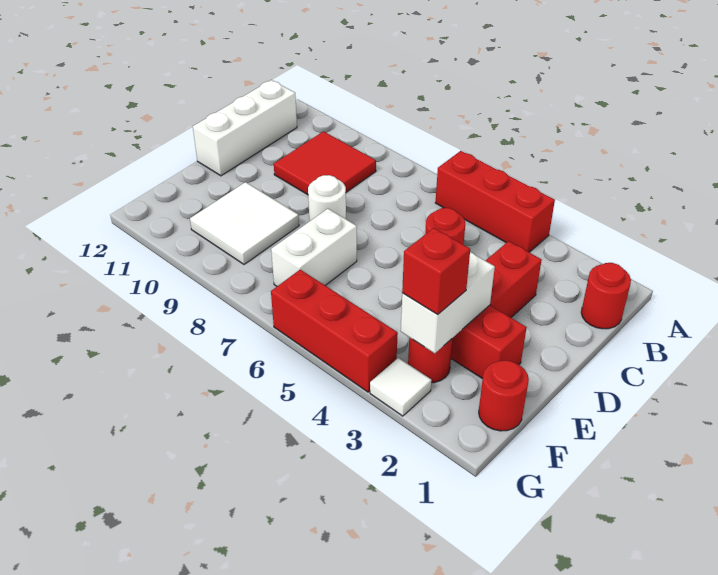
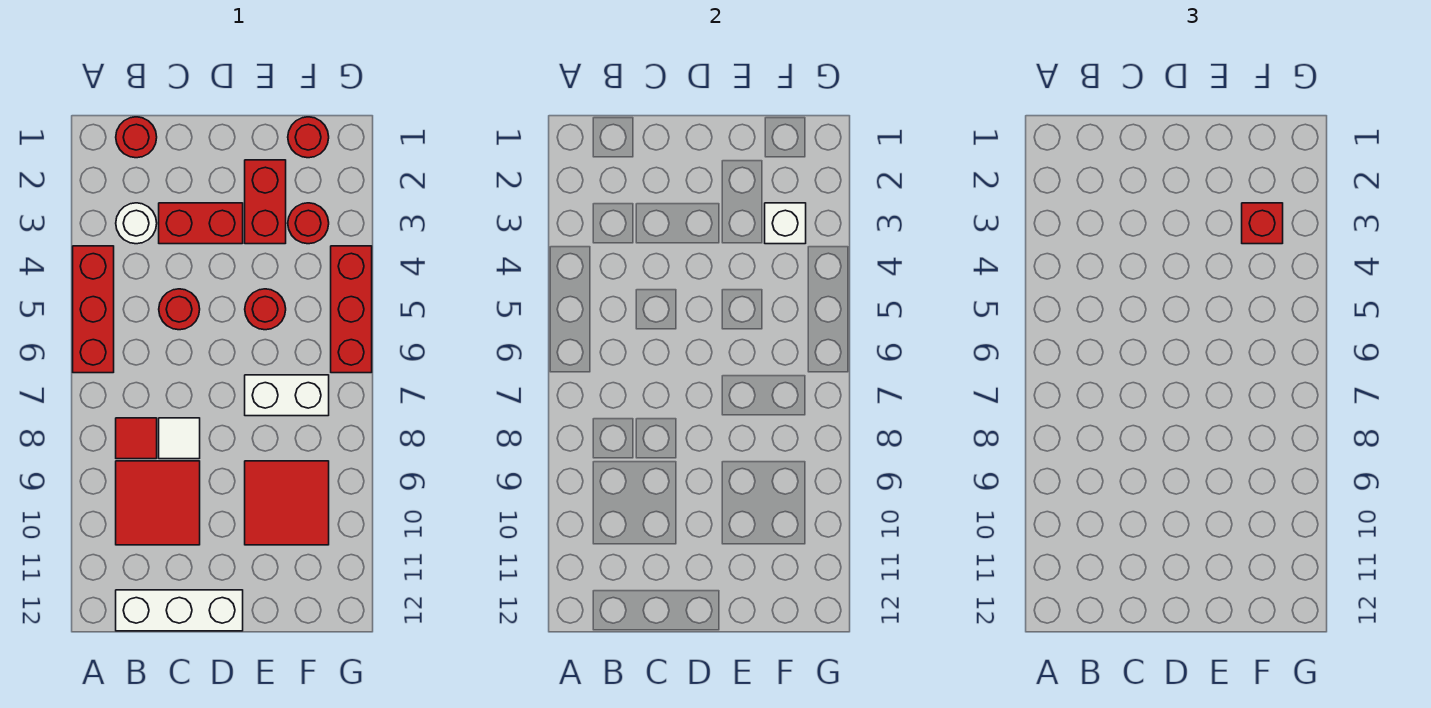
none -> red 1x1 tile [116,418,157,459]
white 1x1 round brick [308,175,346,221] -> white 1x1 round brick moved to [116,203,157,244]
white 1x2 brick [401,252,495,353] -> white 1x1 brick [765,203,806,244]
none -> red 1x1 round brick [245,289,286,330]
white 2x2 tile [190,182,299,264] -> red 2x2 tile [245,461,329,545]
white 1x1 tile [370,358,431,416] -> white 1x1 tile moved to [159,418,200,459]

